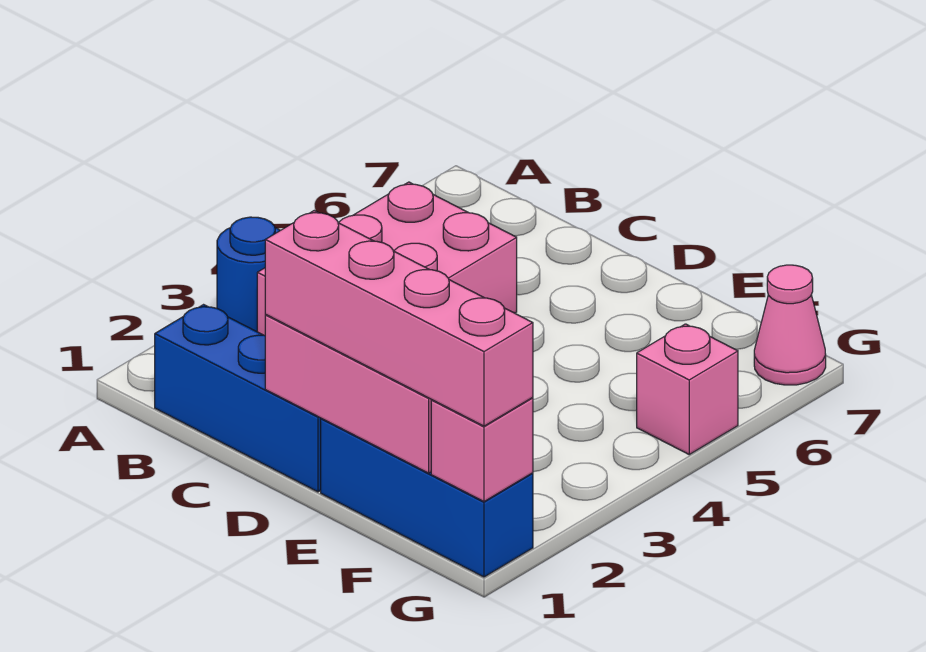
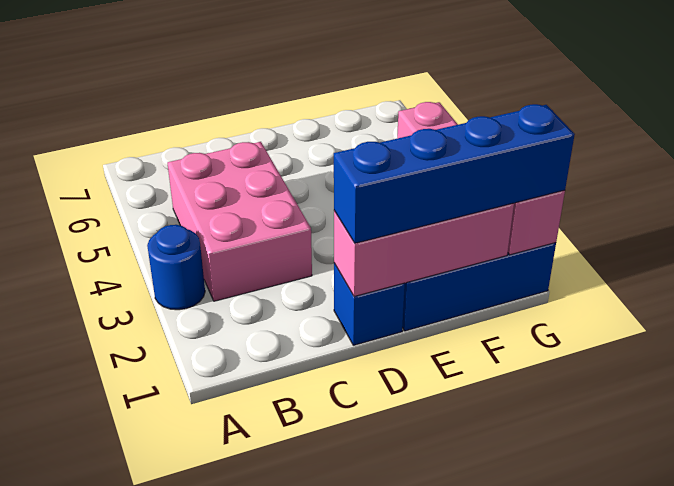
blue 1x3 brick [155,305,321,492] -> blue 1x1 brick [334,263,405,345]
pink 1x4 brick [265,211,533,426] -> blue 1x4 brick [334,104,575,243]
pink 1x1 cone [754,265,826,385] -> none

